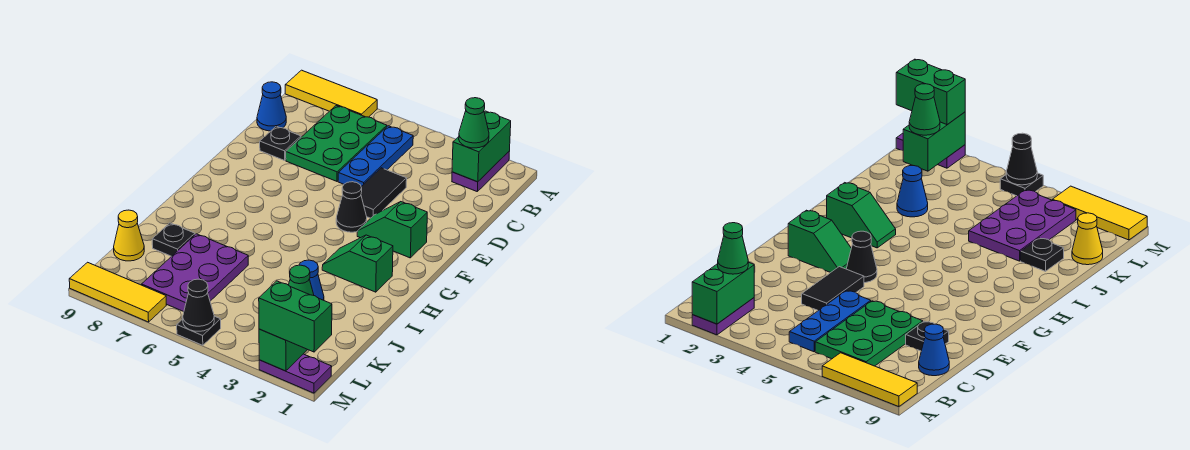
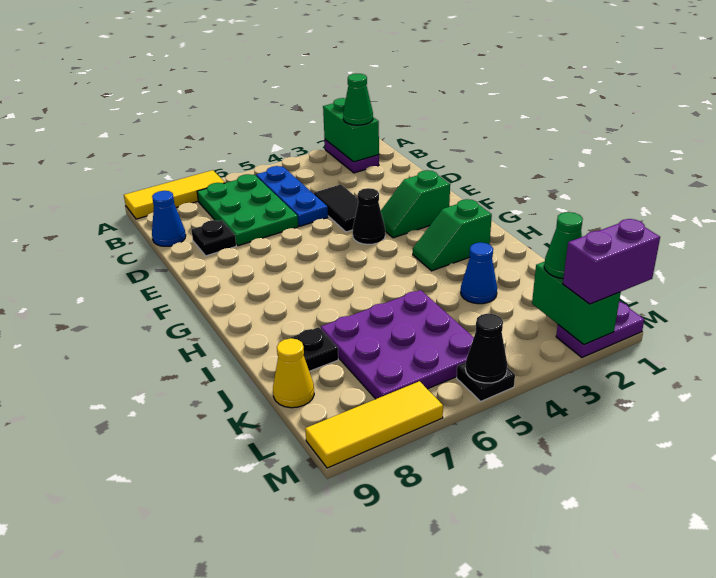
purple 2x3 plate [142,234,248,312] -> purple 3x3 plate [321,290,474,399]
green 1x2 brick [259,281,332,352] -> purple 1x2 brick [563,219,660,304]

